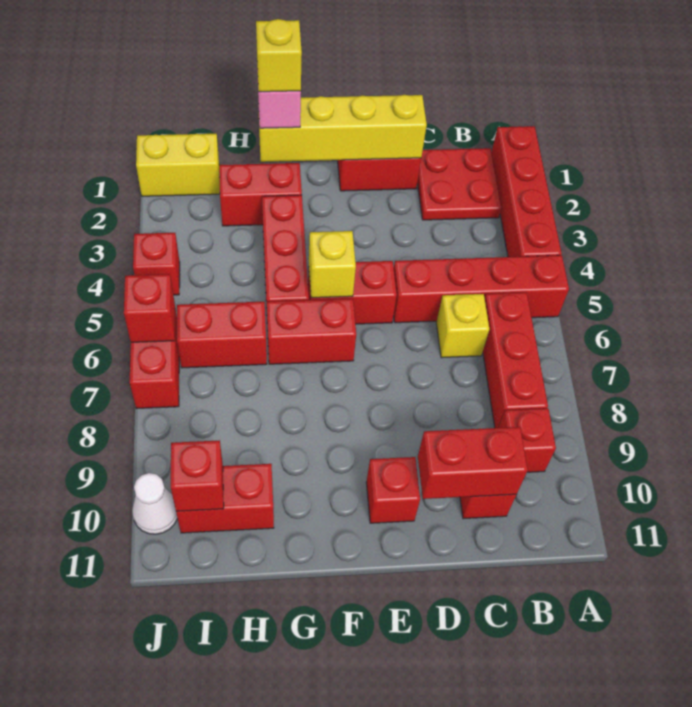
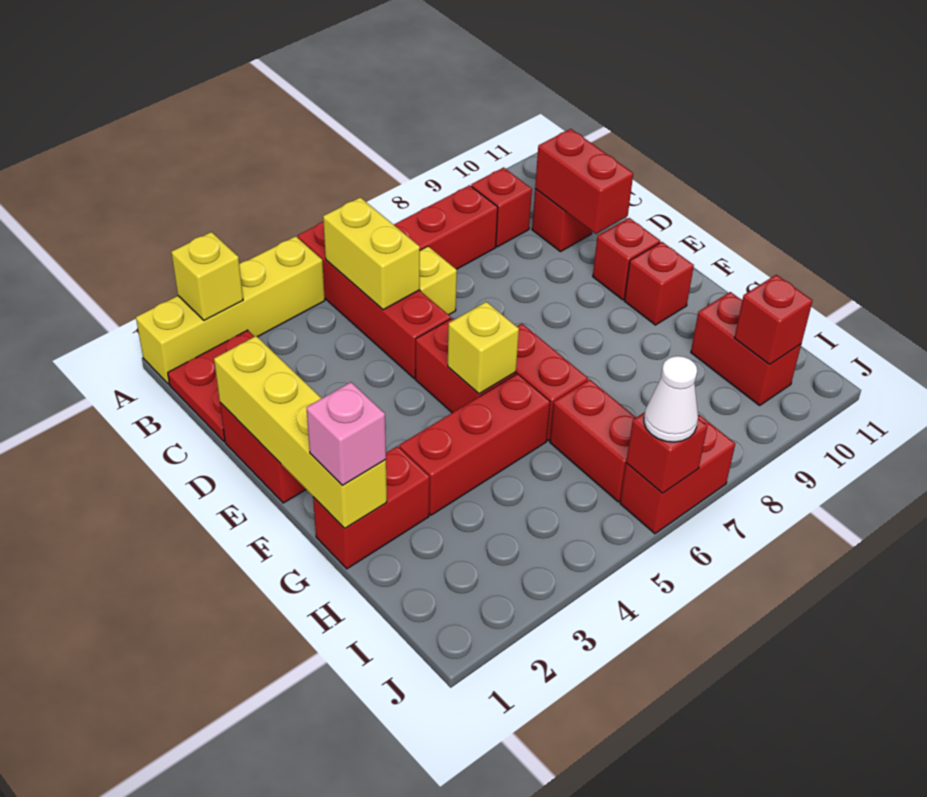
red 1x4 brick [491,126,562,257] -> yellow 1x4 brick [136,236,325,384]
yellow 1x1 brick [256,19,302,92] -> yellow 1x1 brick moved to [171,232,243,320]
red 1x2 brick [219,163,302,226] -> red 1x2 brick turned to [313,446,430,569]
yellow 1x2 brick [136,134,220,196] -> yellow 1x2 brick moved to [323,197,420,310]
red 1x1 brick [133,233,180,295] -> red 1x1 brick moved to [624,242,694,325]
white 1x1 cone [132,473,178,534] -> white 1x1 cone moved to [644,356,698,442]

